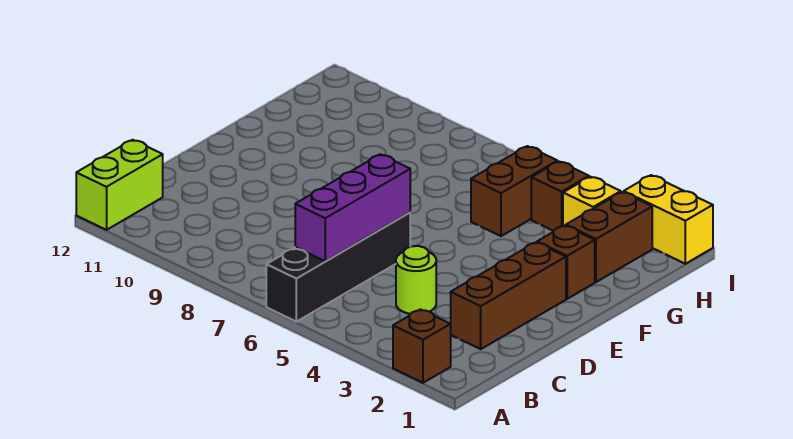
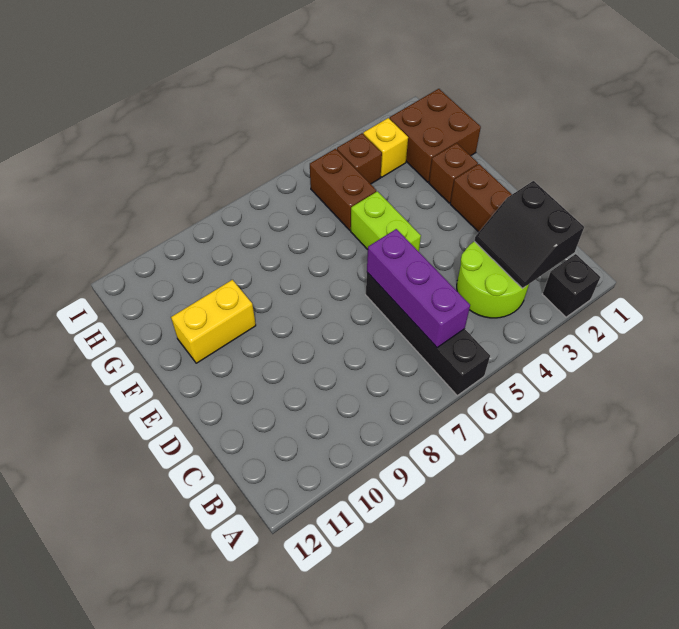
brown 1x1 brick [393,309,451,383] -> black 1x1 brick [542,254,600,317]
lime 1x2 brick [76,140,163,230] -> lime 1x2 brick moved to [351,191,421,252]
none -> black 2x2 slope [474,181,584,288]
lime 1x1 round brick [396,246,436,314] -> lime 2x2 round brick [457,241,529,318]
brown 1x2 brick [566,192,652,282] -> brown 2x2 brick [389,89,481,182]
yellow 1x2 brick [624,175,713,264] -> yellow 1x2 brick moved to [171,280,256,363]

